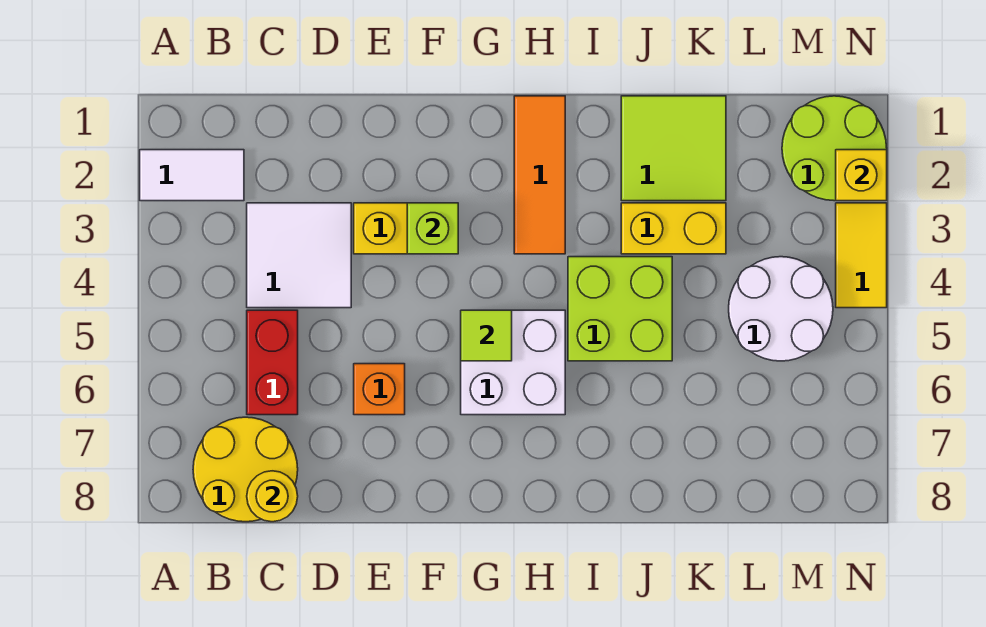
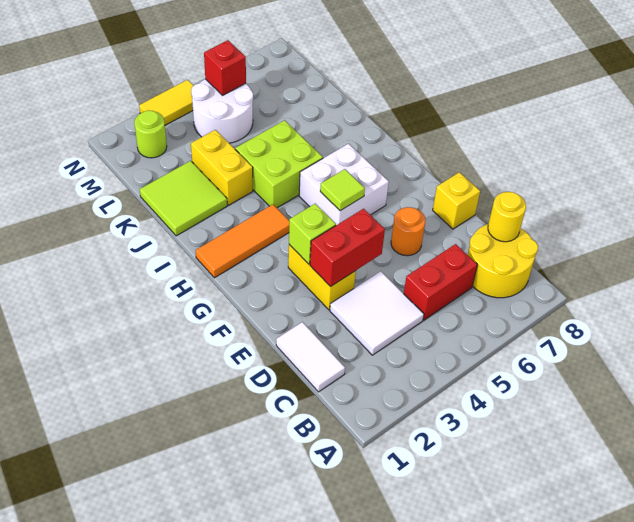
white 1x2 tile [140,150,244,201] -> white 1x2 tile moved to [276,322,345,392]
none -> red 1x2 brick [310,209,385,287]
orange 1x1 brick [354,364,405,415] -> orange 1x1 round brick [391,207,426,256]
lime 2x2 round brick [782,96,887,201] -> lime 1x1 round brick [134,110,167,158]
none -> red 1x1 brick [204,40,246,95]
yellow 1x1 brick [836,150,887,201] -> yellow 1x1 brick moved to [433,172,480,229]

